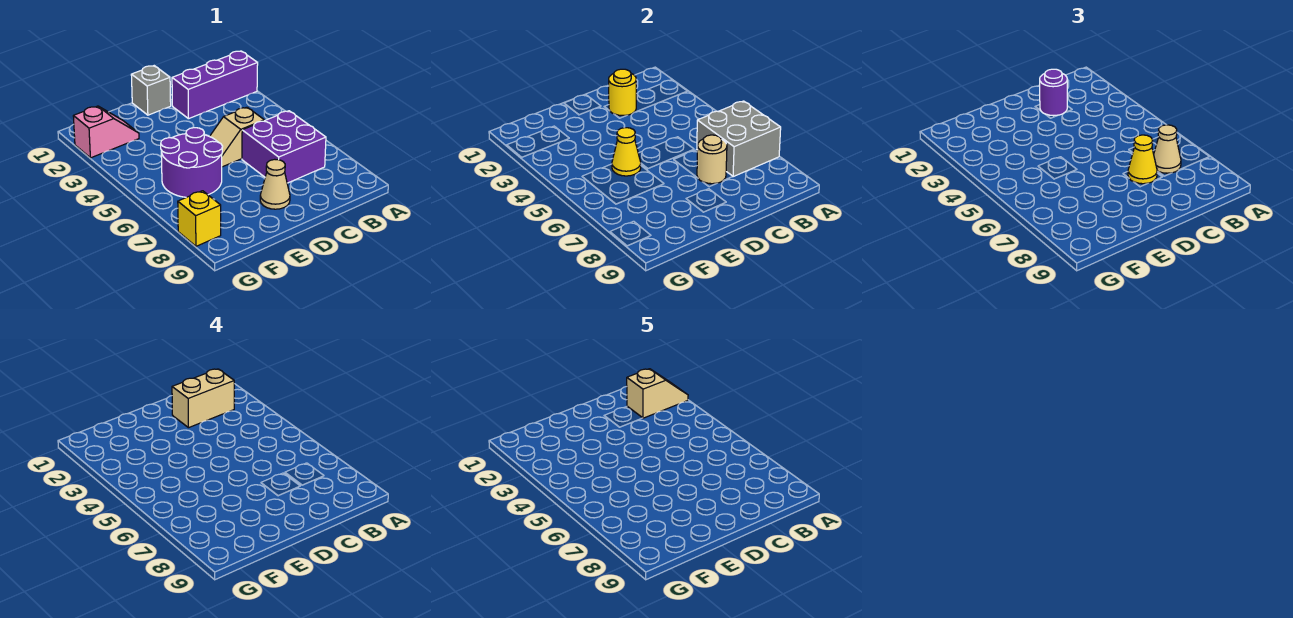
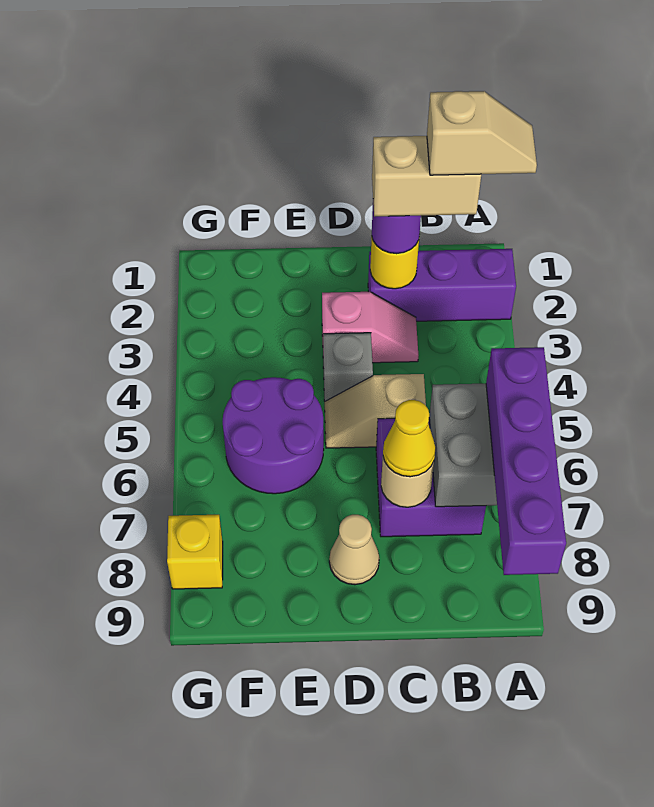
none -> purple 1x4 brick [486,347,566,575]
tan 1x1 cone [1154,125,1181,173] -> none
grey 1x1 brick [131,66,171,115] -> grey 1x1 brick moved to [323,333,373,401]
yellow 1x1 cone [612,128,641,176] -> none
pink 1x2 slope [73,106,139,158] -> pink 1x2 slope moved to [322,292,418,363]

